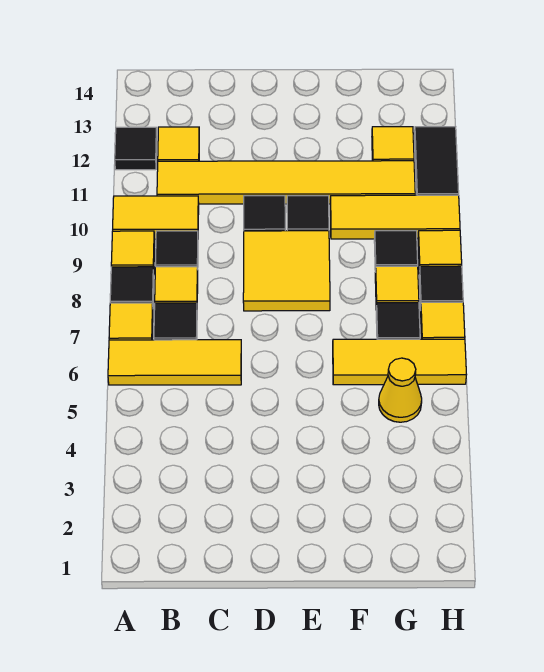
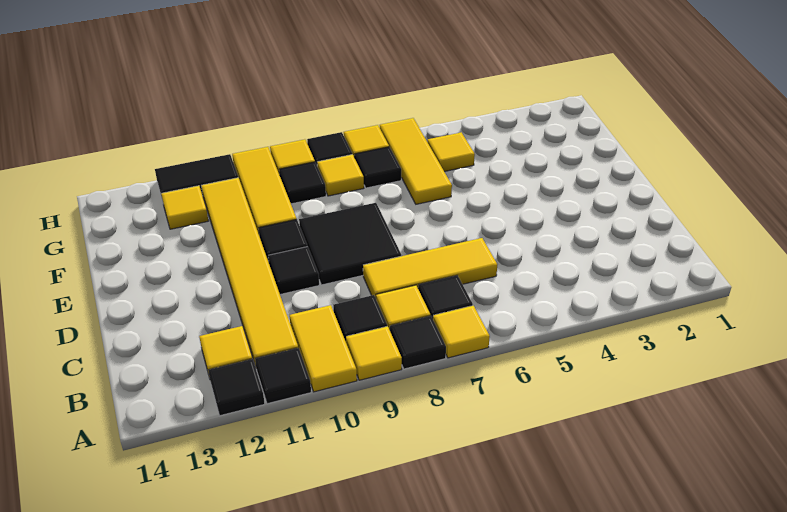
yellow 1x3 tile [108,340,241,385] -> yellow 1x3 tile turned to [363,238,497,298]
none -> black 1x1 tile [255,348,311,404]
yellow 2x2 tile [243,231,330,311] -> black 2x2 tile [299,203,401,285]
yellow 1x1 cone [379,358,422,422] -> yellow 1x1 tile [428,132,475,172]

